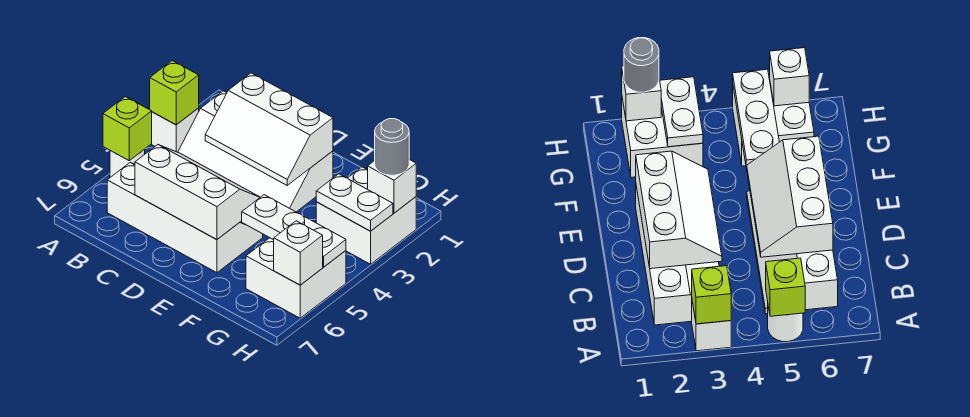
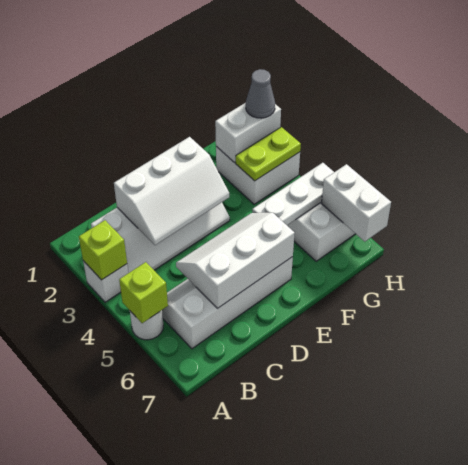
white 1x2 plate [316,174,393,231] -> lime 1x2 plate [236,127,301,181]
white 1x1 brick [368,160,416,213] -> white 1x2 brick [215,103,281,163]
grey 1x1 round brick [375,119,409,175] -> grey 1x1 cone [246,69,275,118]
white 1x1 brick [274,221,323,285] -> white 1x2 brick [321,164,391,242]

